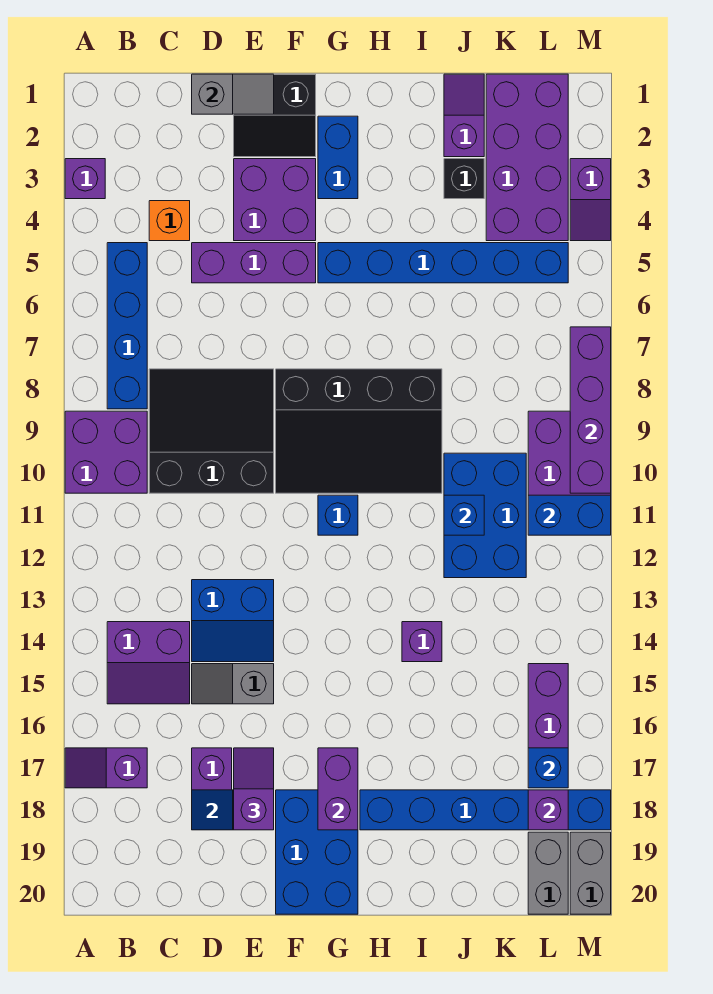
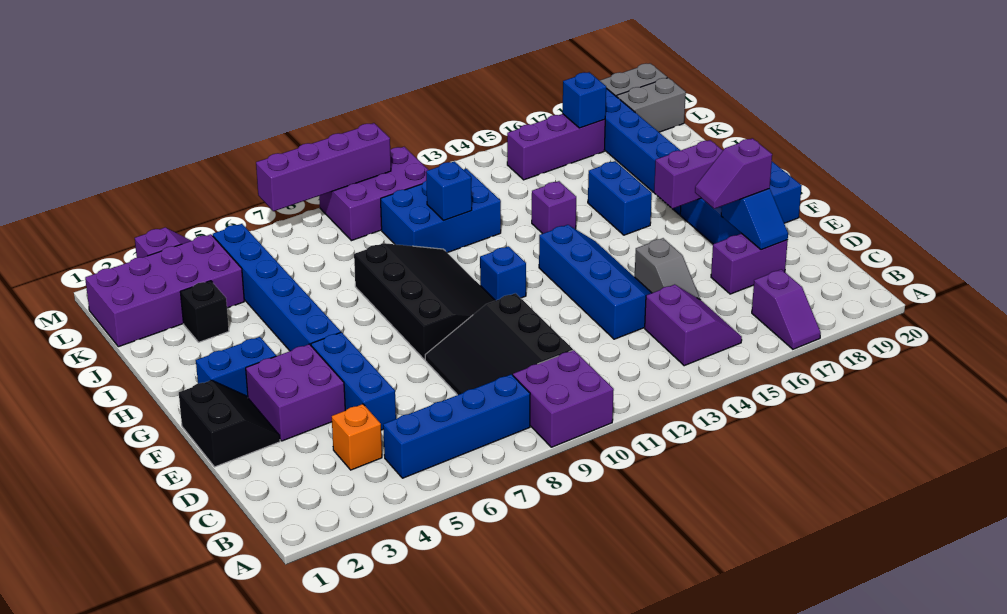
purple 1x1 brick [65,159,105,199] -> none
grey 1x2 slope [192,74,274,114] -> none
purple 1x3 brick [192,243,316,283] -> blue 1x3 brick [311,332,396,430]
blue 2x2 slope [192,580,274,662] -> blue 2x4 slope [539,225,651,339]
purple 1x2 slope [444,74,484,157] -> none
blue 1x2 brick [528,495,611,535] -> blue 1x2 brick moved to [588,161,652,235]
purple 1x1 brick [528,790,568,830] -> none

